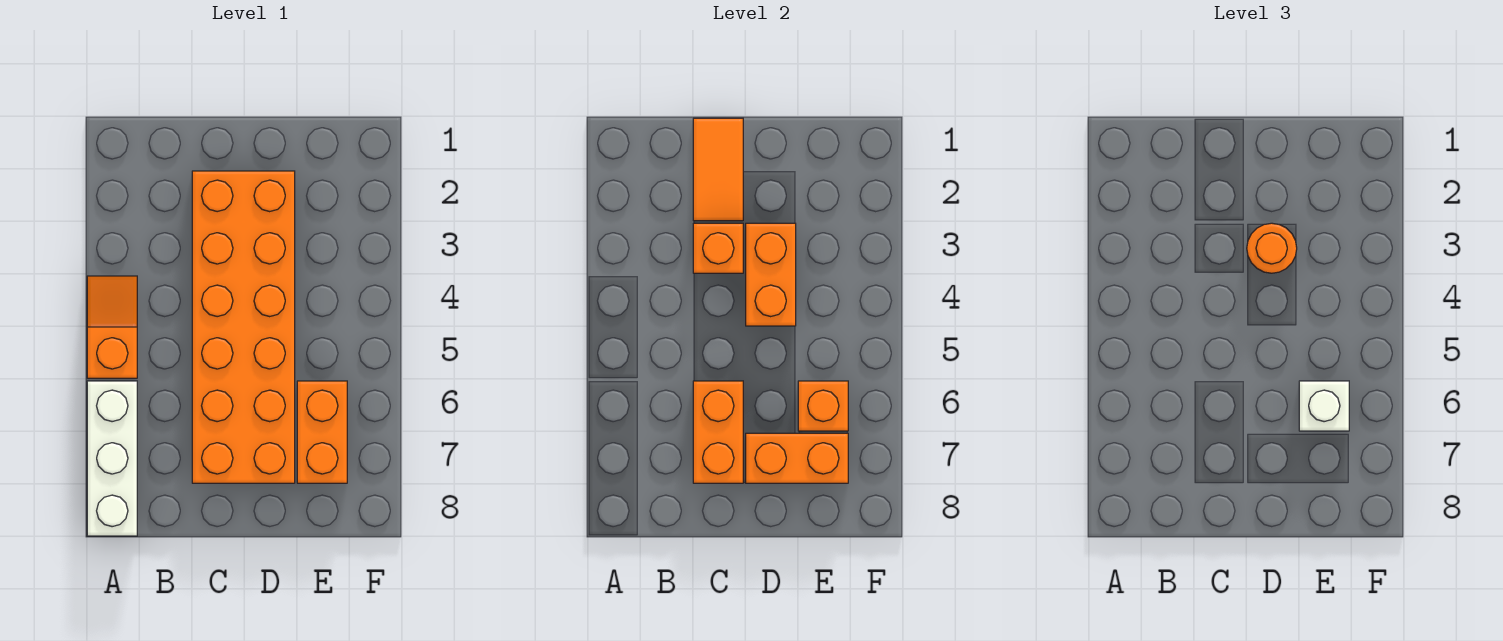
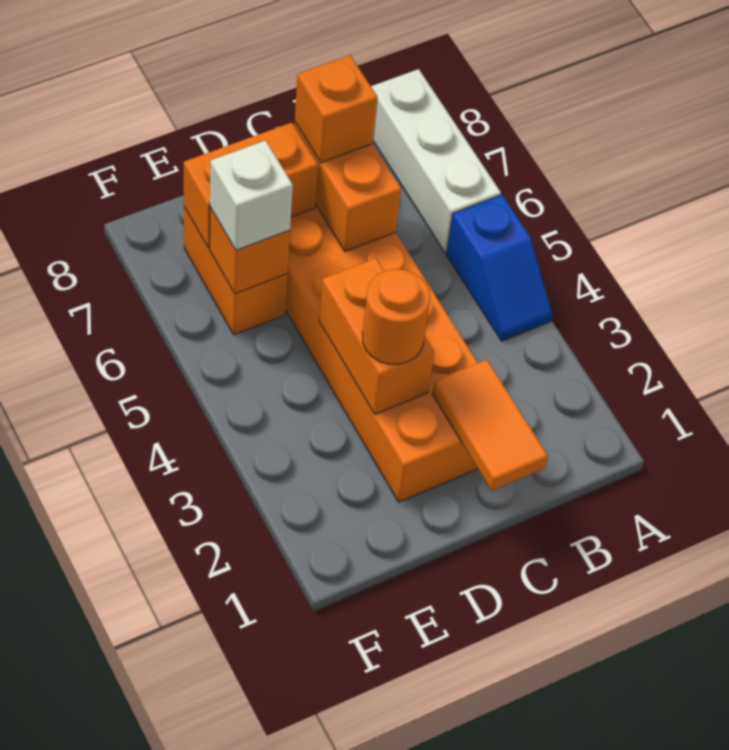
orange 1x2 slope [87,276,137,378] -> blue 1x2 slope [446,195,552,341]
orange 1x1 brick [693,223,743,273] -> orange 1x1 brick moved to [295,55,378,163]

